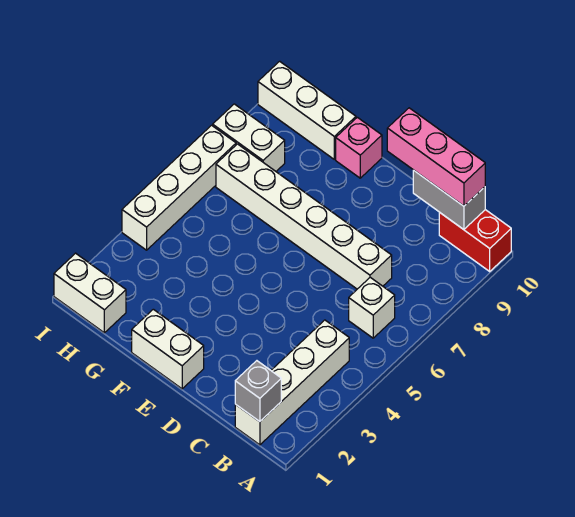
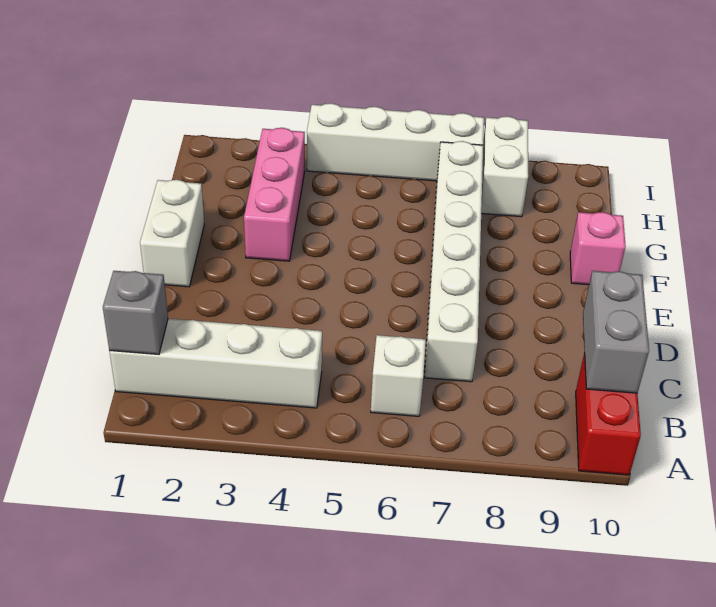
pink 1x3 brick [387,108,485,206] -> pink 1x3 brick moved to [244,128,305,261]
white 1x3 brick [258,61,356,159] -> none
white 1x2 brick [54,253,126,333] -> none

